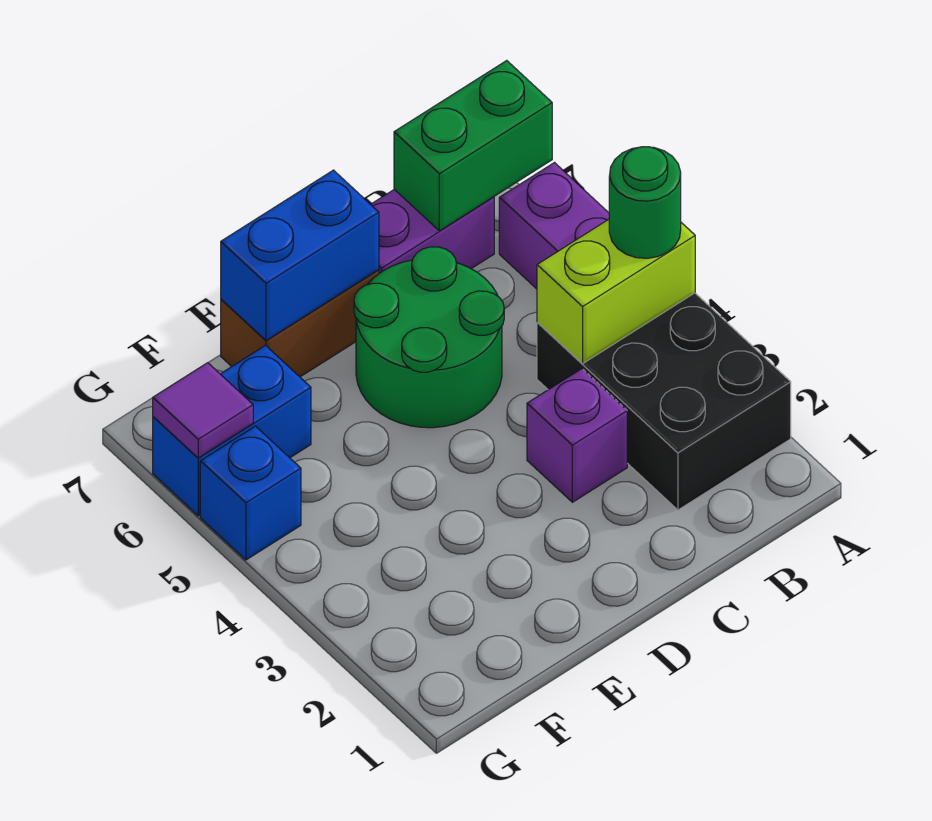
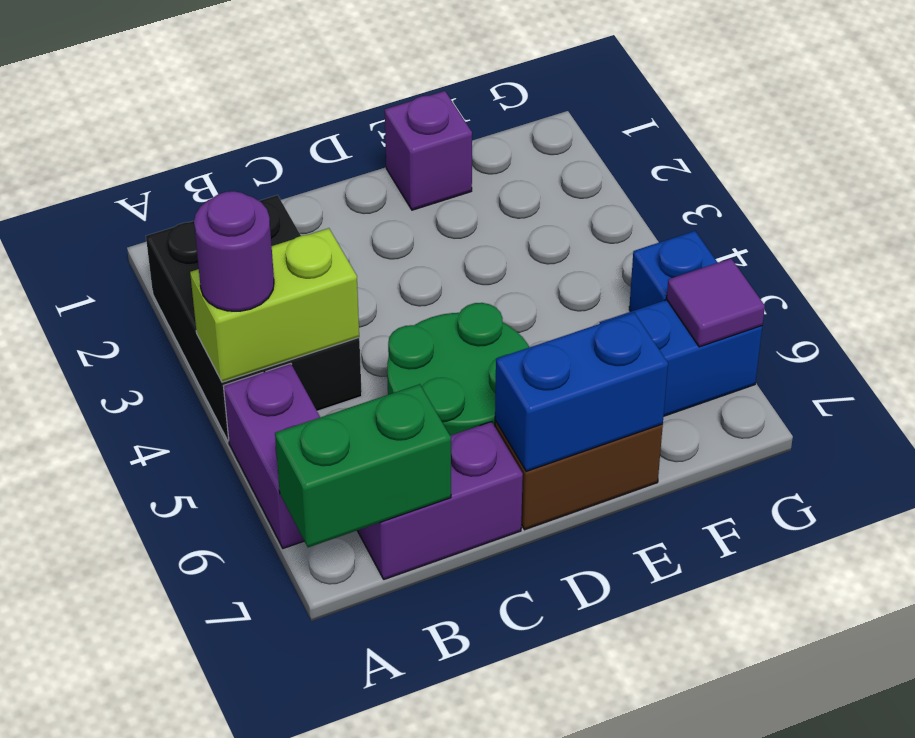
green 1x1 round brick [609,147,681,258] -> purple 1x1 round brick [194,191,274,311]
purple 1x1 brick [527,369,627,502] -> purple 1x1 brick moved to [385,91,472,210]

